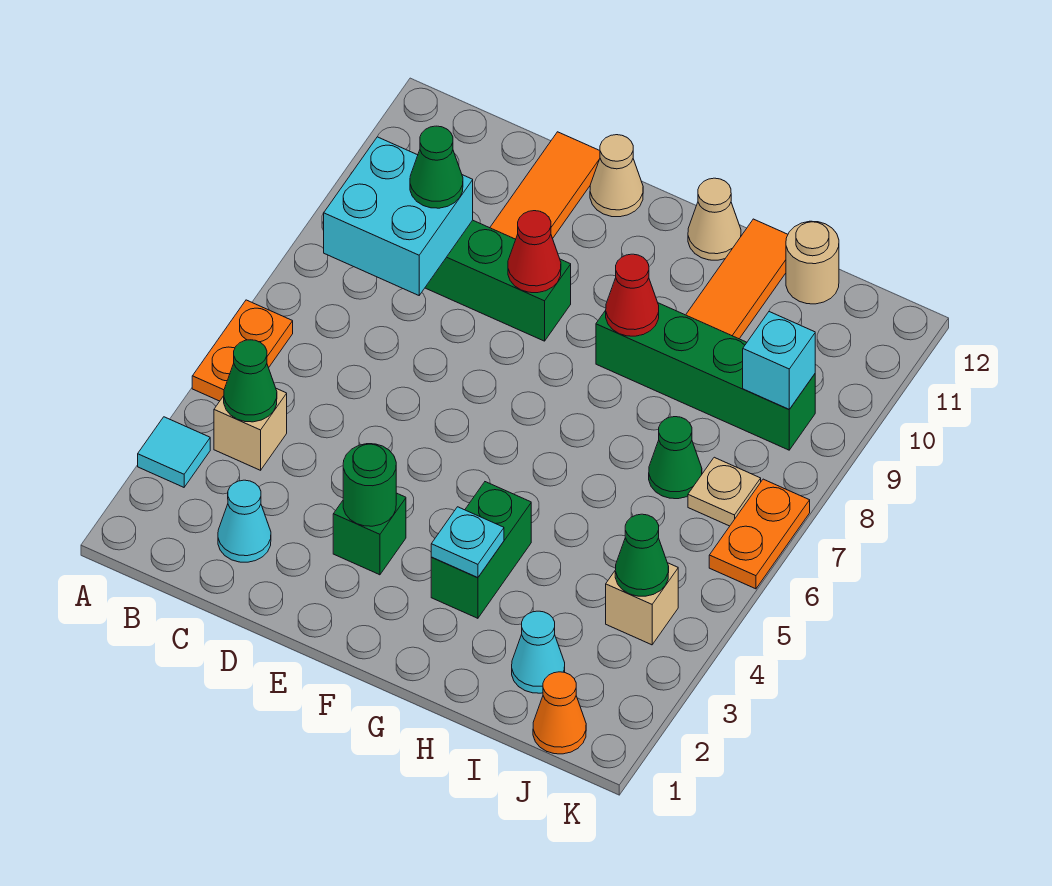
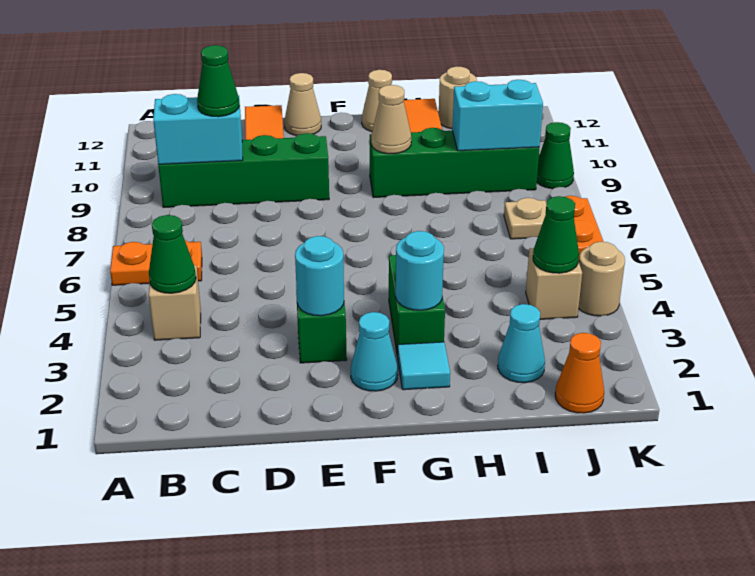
cyan 1x1 tile [138,417,210,487] -> cyan 1x1 tile moved to [398,342,450,390]
orange 1x2 plate [192,300,293,401] -> orange 1x2 plate turned to [110,240,202,285]
cyan 2x2 brick [324,137,473,295] -> cyan 1x2 brick [153,94,243,164]
cyan 1x1 cone [218,480,271,562] -> cyan 1x1 cone moved to [351,312,398,391]
green 1x1 round brick [343,444,396,526] -> cyan 1x1 round brick [295,236,344,316]
red 1x1 cone [508,211,561,293] -> none
cyan 1x1 plate [431,507,504,578] -> cyan 1x1 round brick [396,231,444,310]
red 1x1 cone [606,254,659,336] -> tan 1x1 cone [371,85,411,154]
green 1x1 cone [649,417,702,499] -> green 1x1 cone moved to [537,122,574,189]
cyan 1x1 brick [743,312,815,409] -> cyan 1x2 brick [452,80,543,151]
none -> tan 1x1 round brick [579,242,625,316]

